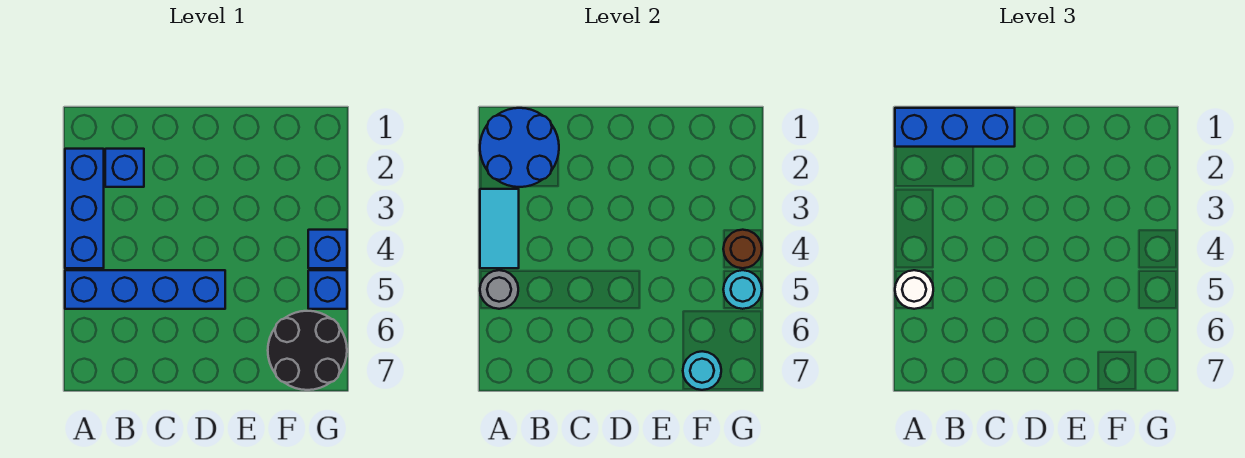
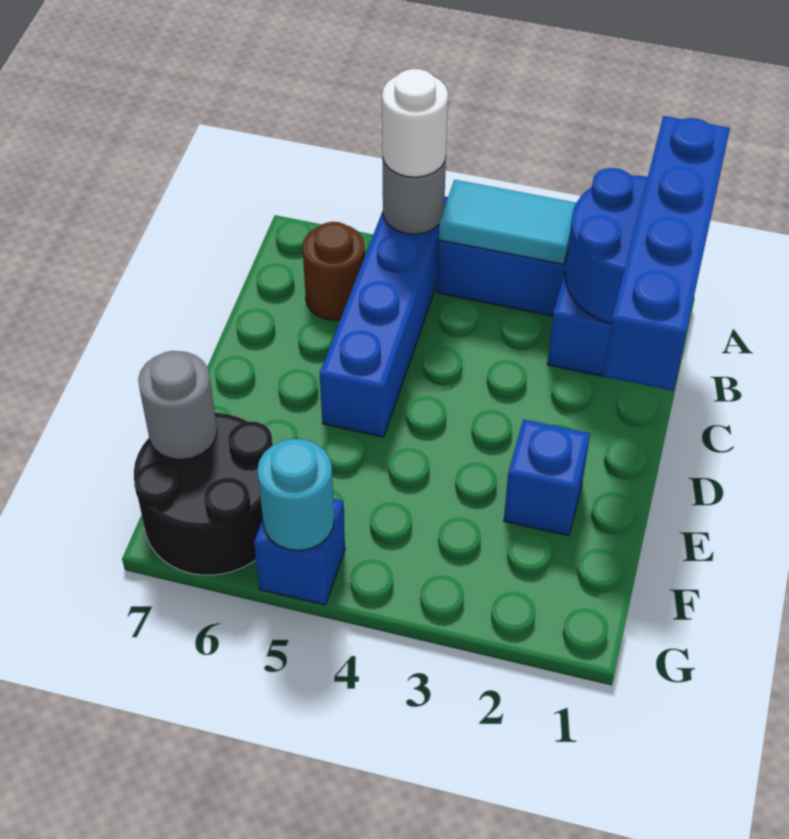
blue 1x3 brick [895,108,1015,147] -> blue 1x4 brick [603,116,730,391]
cyan 1x1 round brick [683,351,721,390] -> grey 1x1 round brick [138,351,217,460]
blue 1x1 brick [308,230,347,268] -> blue 1x1 brick moved to [504,419,590,536]
brown 1x1 round brick [723,230,762,268] -> brown 1x1 round brick moved to [302,222,365,320]

